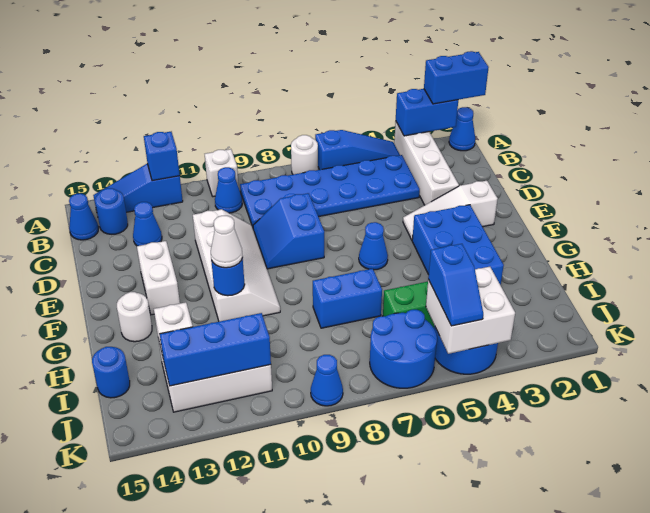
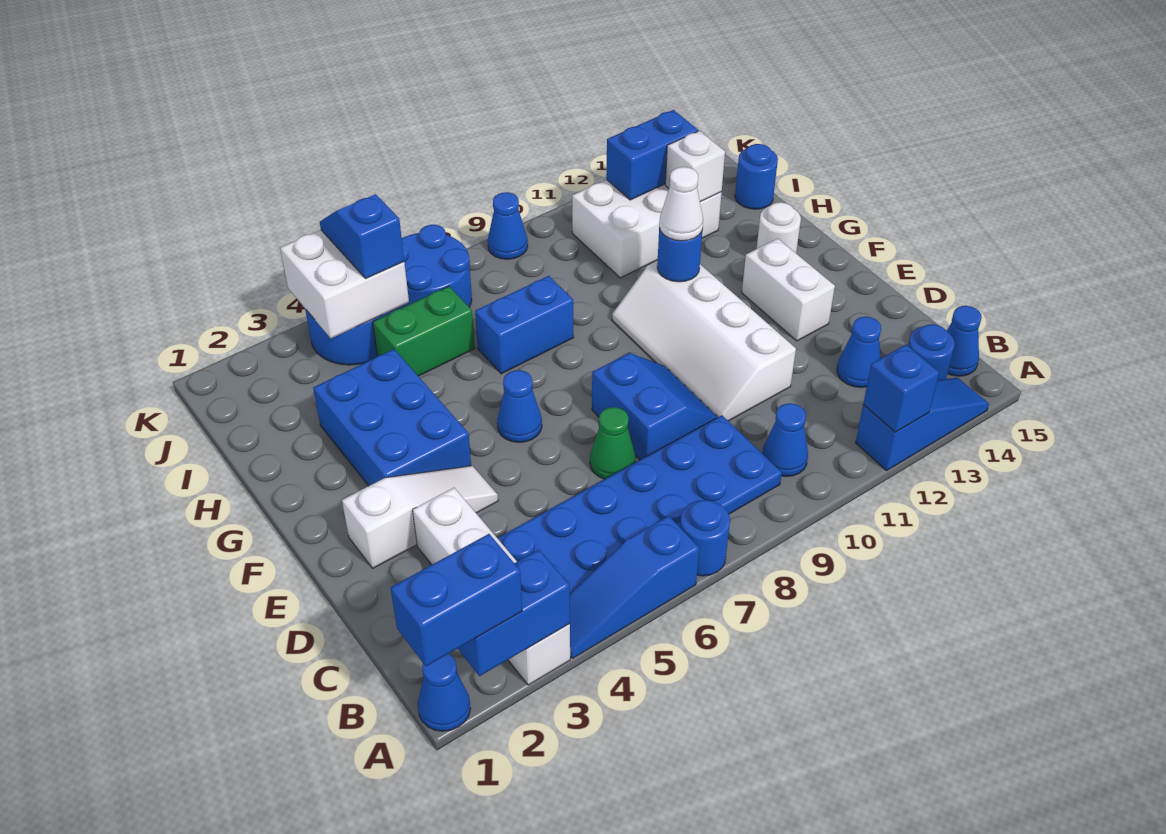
white 1x1 round brick [291,135,318,174] -> blue 1x1 round brick [680,500,730,576]
white 1x1 brick [205,149,239,197] -> none
none -> green 1x1 cone [590,407,636,479]
blue 1x3 brick [160,313,271,386] -> blue 1x2 brick [606,110,698,200]

